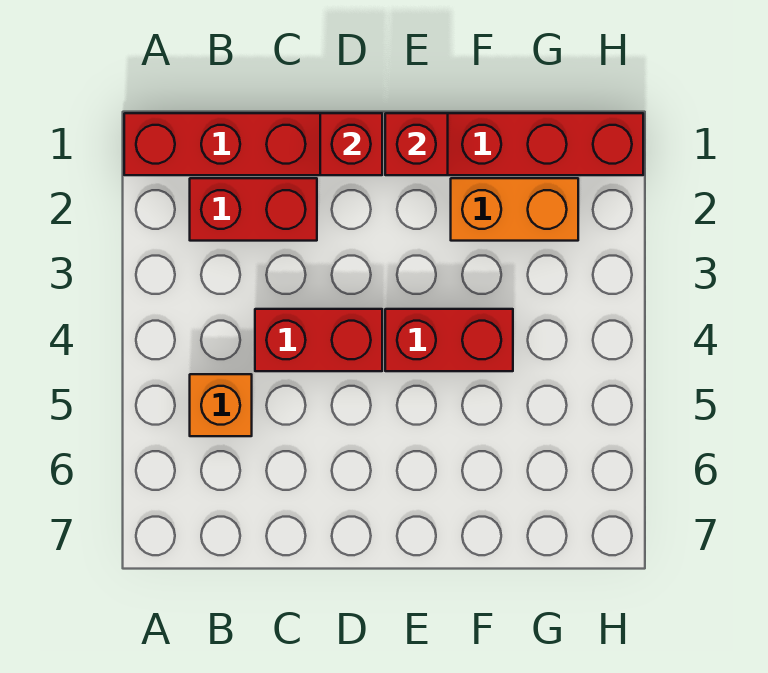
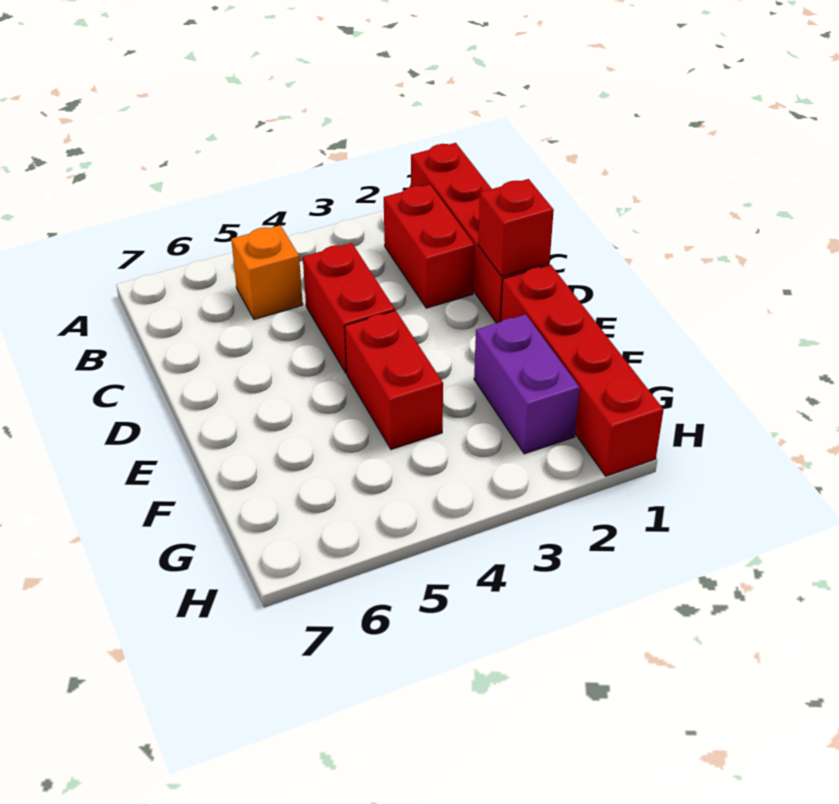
red 1x1 brick [385,113,448,175] -> none
orange 1x2 brick [451,178,578,241] -> purple 1x2 brick [474,314,580,454]

